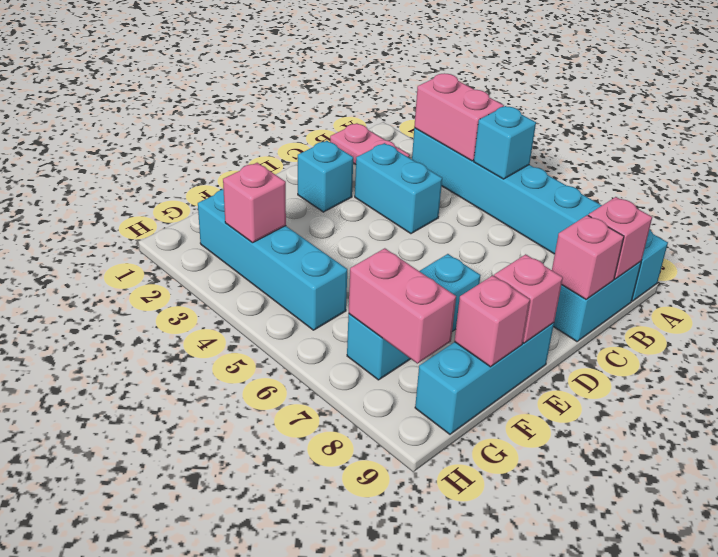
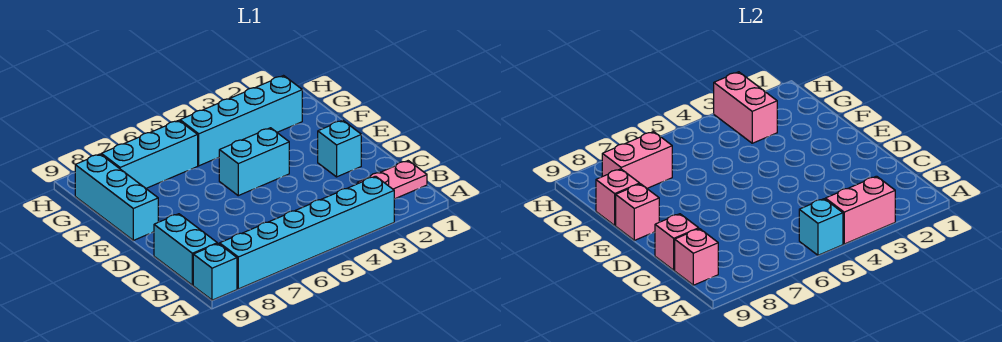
cyan 1x2 brick [355,143,442,234] -> cyan 1x2 brick moved to [219,128,289,196]
cyan 1x3 brick [347,254,481,380] -> cyan 1x3 brick turned to [101,120,198,188]
pink 1x1 brick [223,163,286,243] -> pink 1x2 brick [714,72,777,143]

